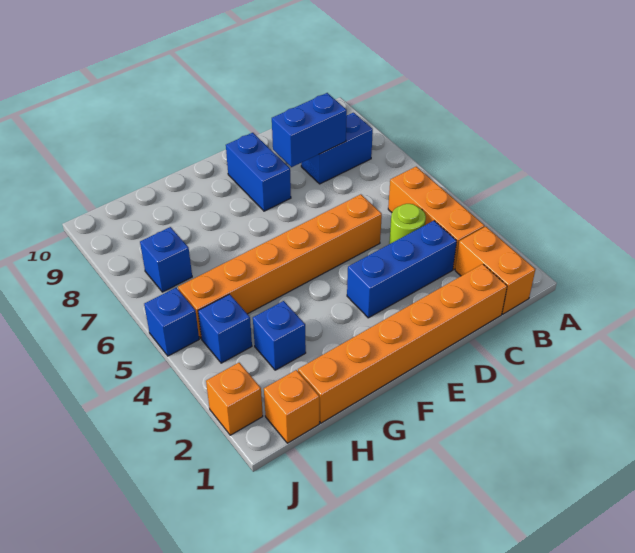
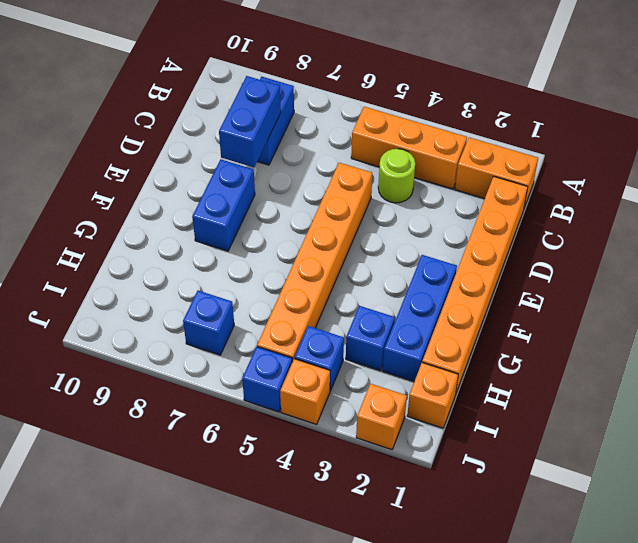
blue 1x3 brick [347,221,457,318] -> blue 1x3 brick moved to [383,255,457,381]
blue 1x2 brick [226,133,291,211] -> blue 1x2 brick turned to [192,160,255,251]
none -> orange 1x1 brick [280,359,330,424]

